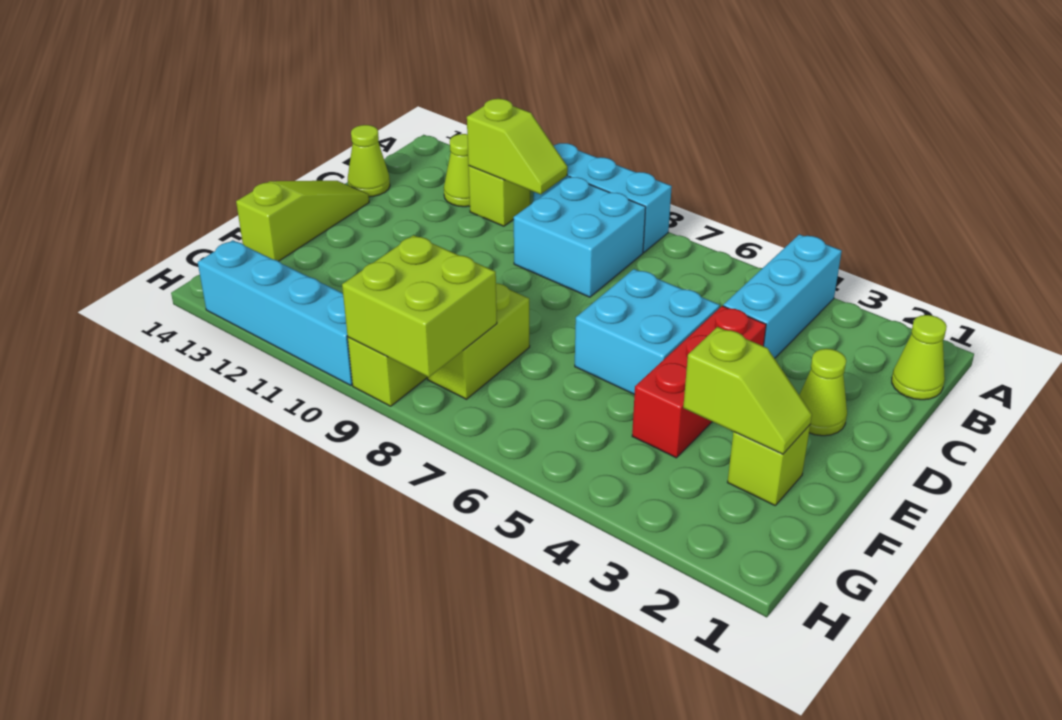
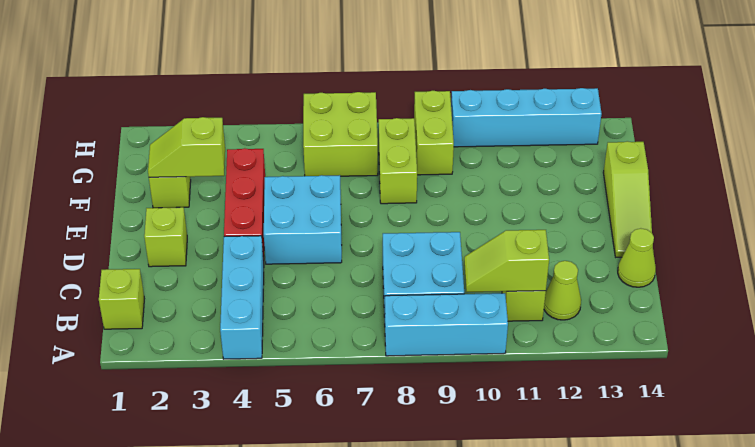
lime 1x1 cone [892,315,947,400] -> lime 1x1 brick [99,269,144,329]
lime 1x1 cone [799,349,847,436] -> lime 1x1 brick [144,207,187,267]
lime 2x2 brick [342,235,497,377] -> lime 2x2 brick moved to [303,92,378,176]

